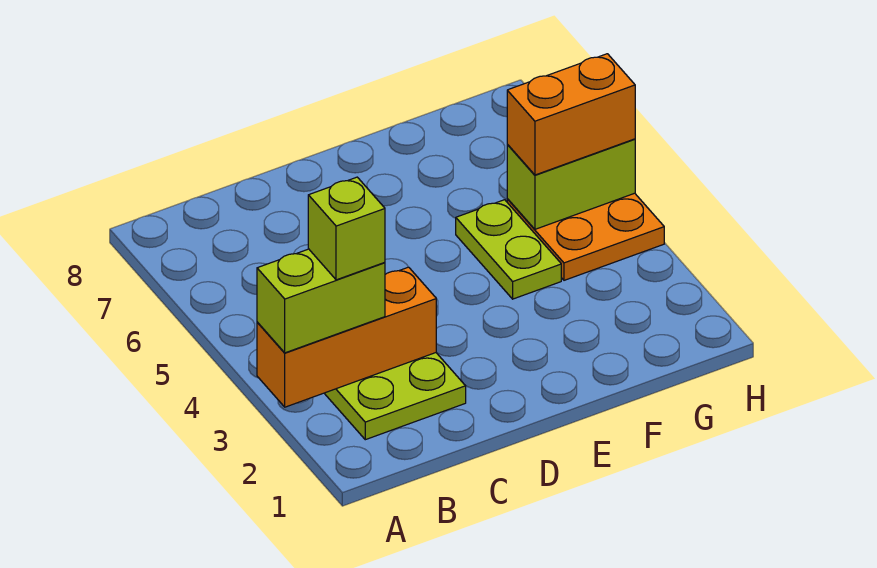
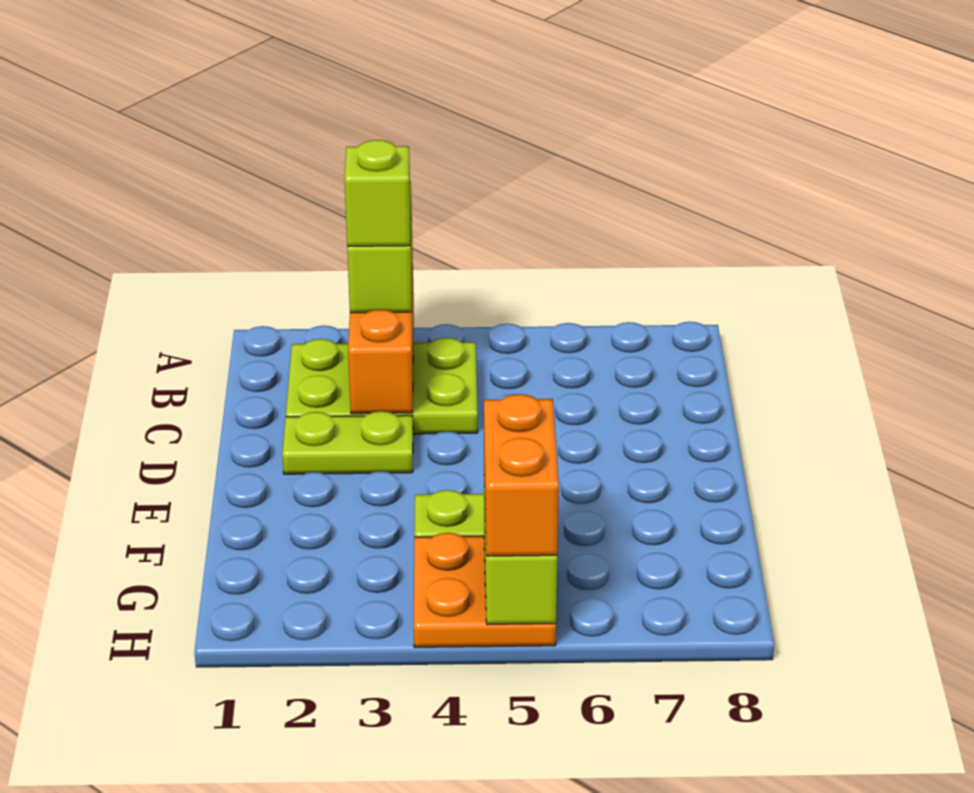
none -> lime 1x2 plate [282,411,413,474]

